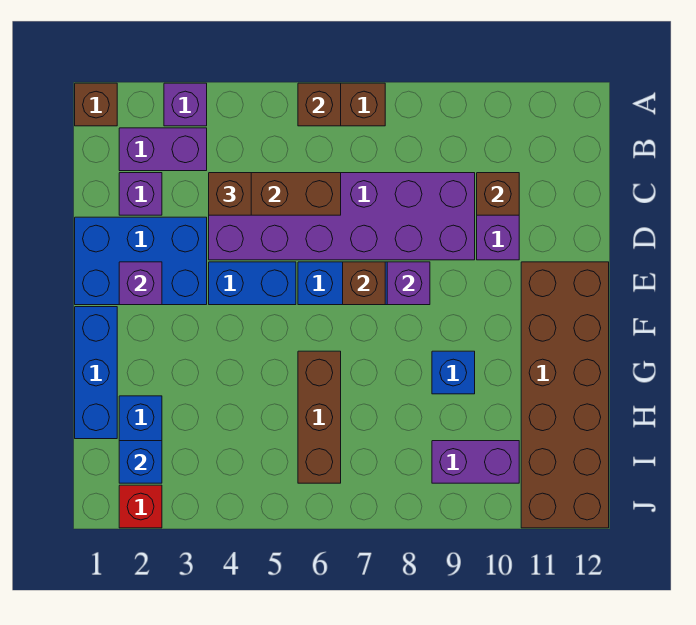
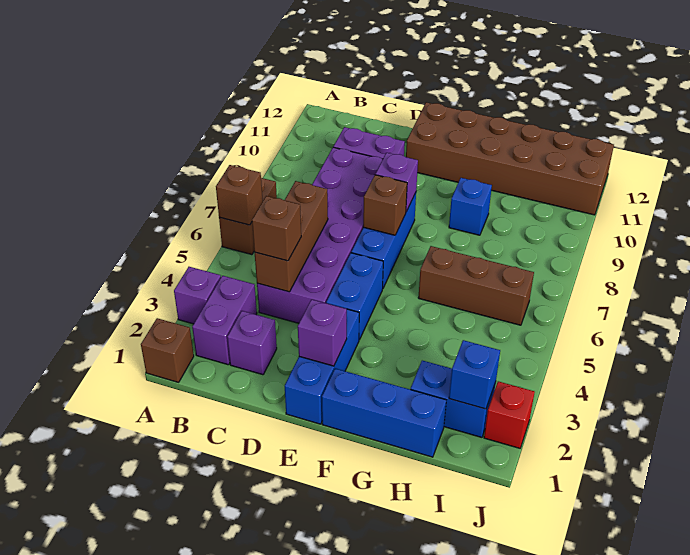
brown 1x1 brick [477,173,519,215] -> none
blue 2x3 brick [75,217,207,305] -> blue 1x3 brick [285,309,359,424]
purple 1x2 brick [432,441,519,483] -> none

